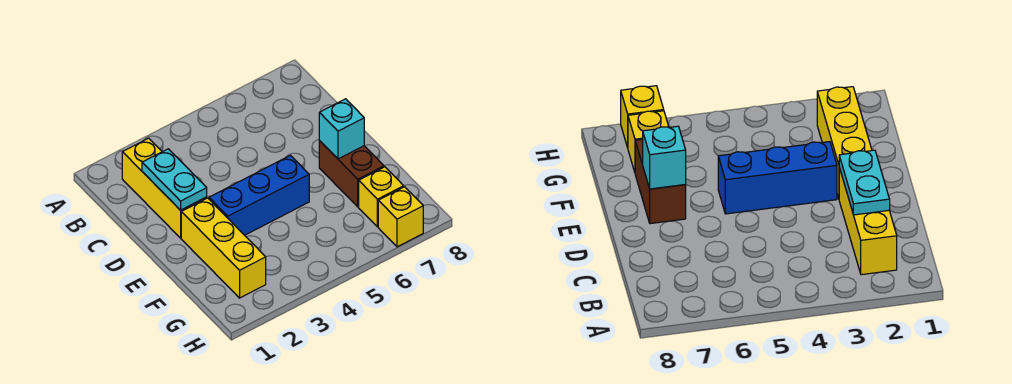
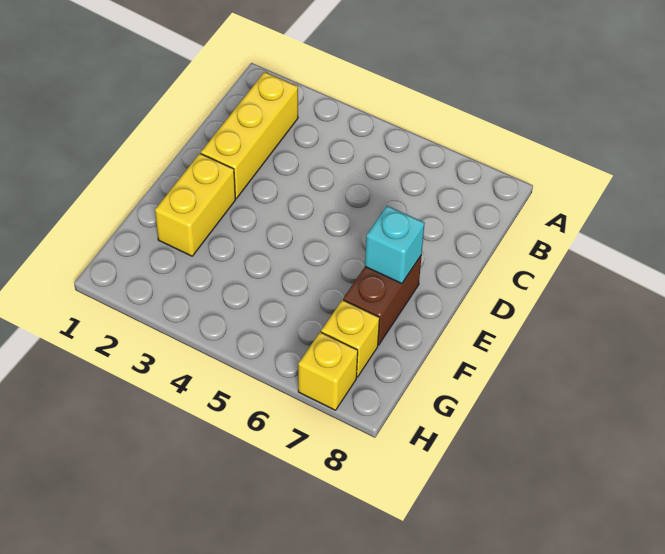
cyan 1x2 plate [142,149,207,210] -> none
yellow 1x3 brick [181,198,266,298] -> yellow 1x2 brick [155,154,236,256]
blue 1x3 brick [209,155,309,235] -> none

